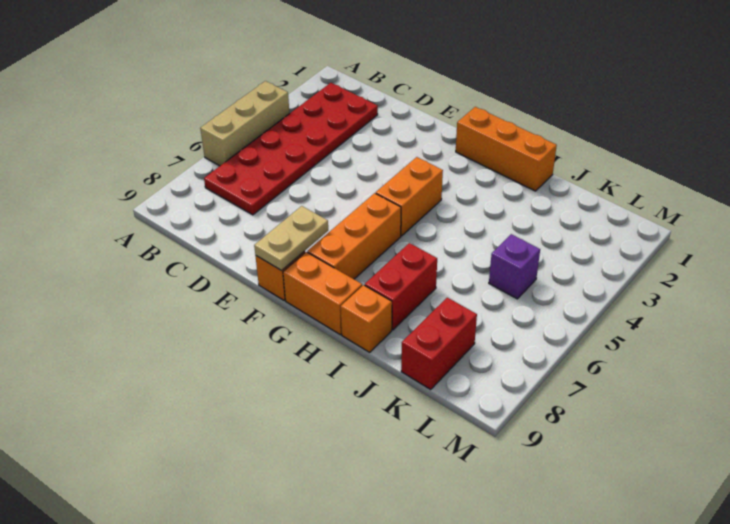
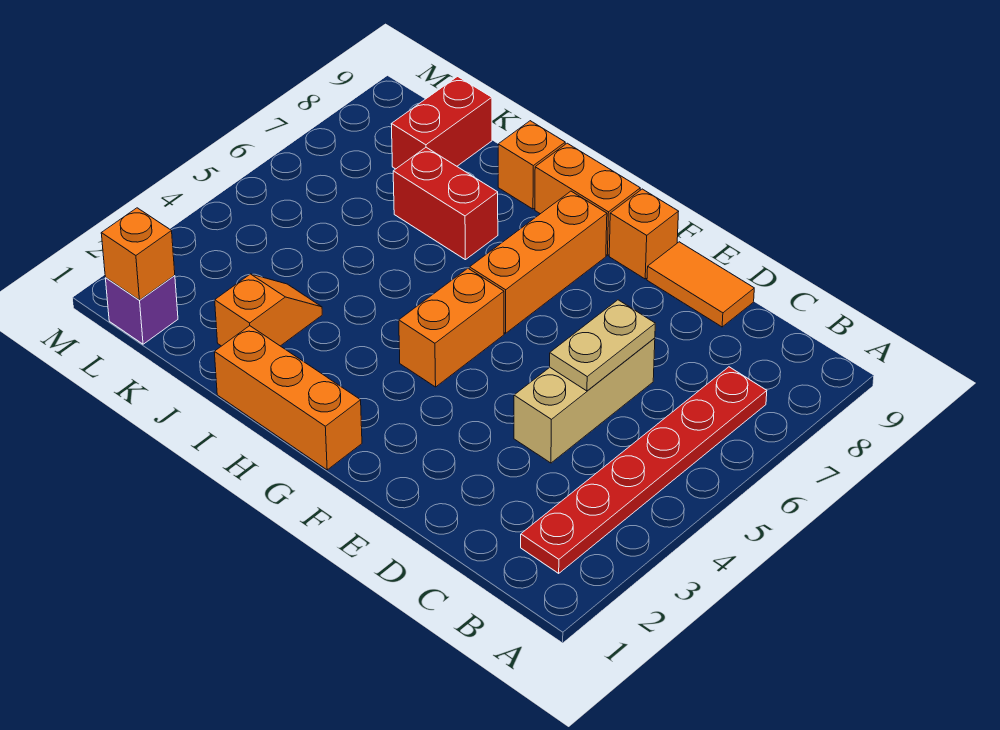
tan 1x3 brick [200,81,290,166] -> tan 1x3 brick moved to [514,338,655,463]
red 2x6 plate [204,83,378,215] -> red 1x6 plate [521,367,767,573]
none -> orange 1x2 tile [647,242,754,327]
tan 1x2 plate [254,206,328,271] -> tan 1x2 plate moved to [550,300,655,391]
red 1x2 brick [365,243,437,330] -> red 1x2 brick turned to [393,147,498,260]
none -> orange 1x2 slope [215,274,322,346]
purple 1x1 brick [489,234,540,299] -> purple 1x1 brick moved to [105,275,178,344]
none -> orange 1x1 brick [101,208,175,300]

